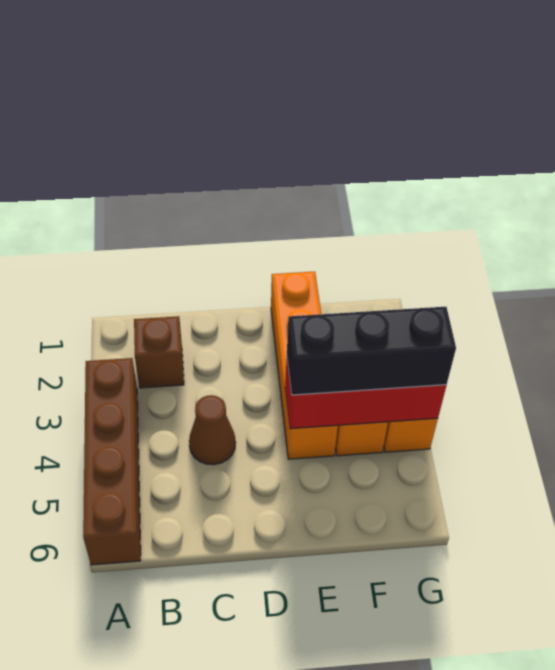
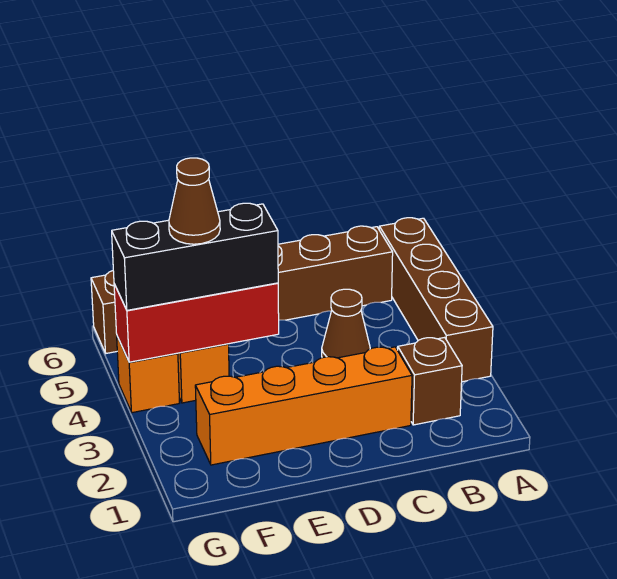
none -> brown 1x6 brick [91,226,393,353]
orange 1x4 brick [271,272,338,459] -> orange 1x4 brick turned to [195,347,412,465]
none -> brown 1x1 cone [169,158,220,244]

